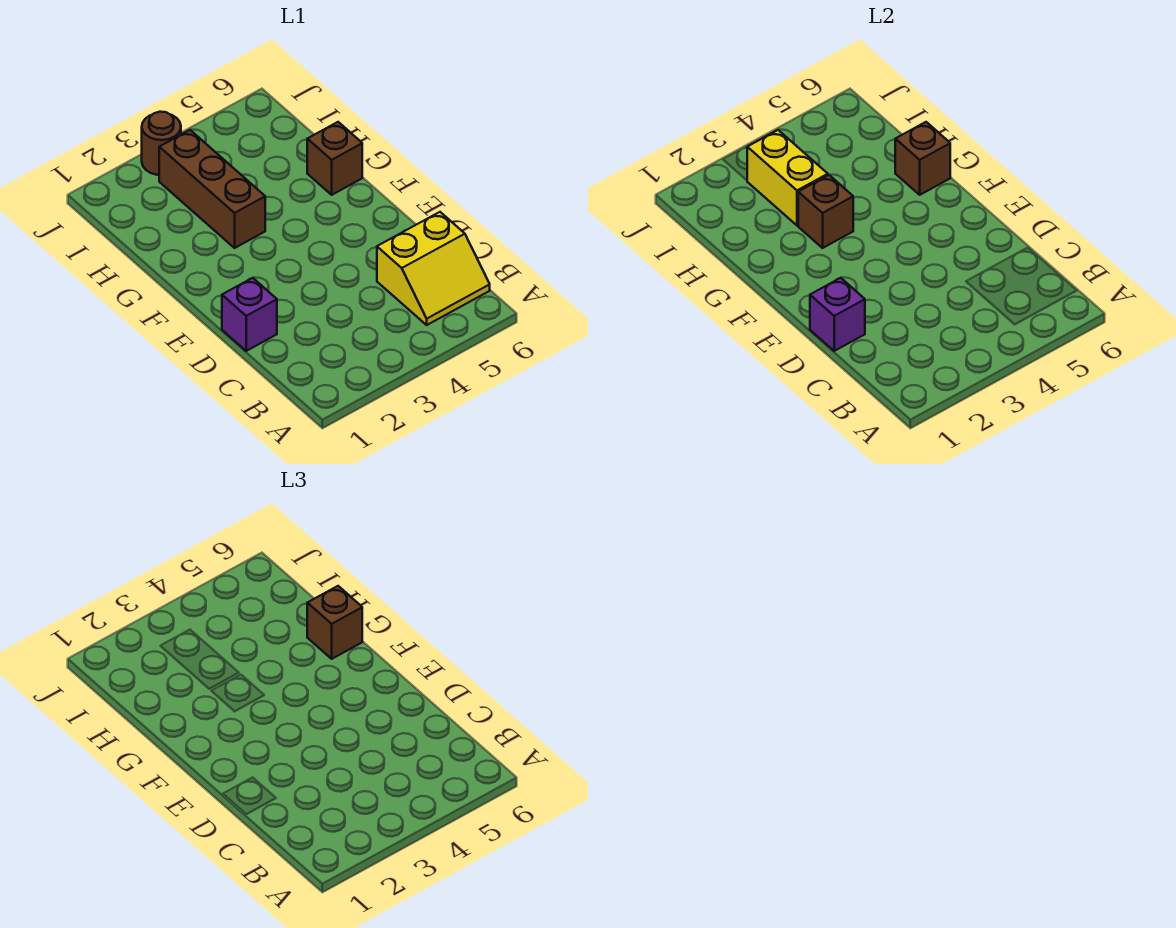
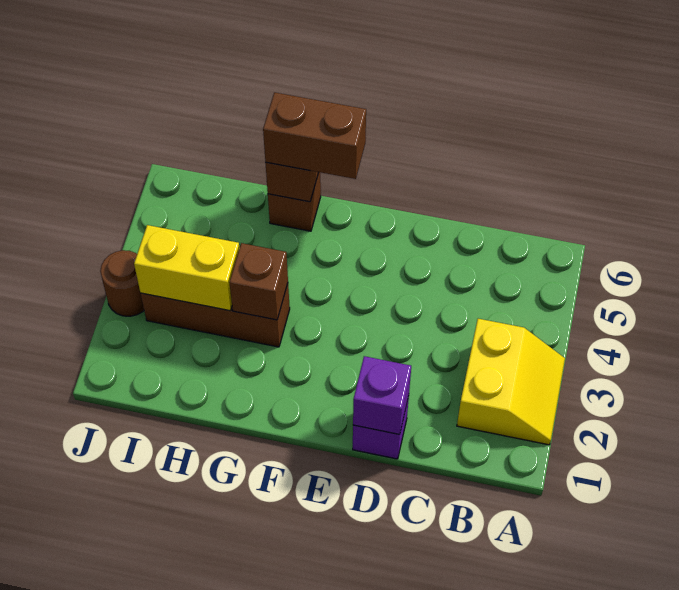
yellow 2x2 slope [377,212,490,325] -> yellow 2x2 slope moved to [457,319,565,445]
brown 1x1 brick [307,586,362,659] -> brown 1x2 brick [263,92,366,179]

